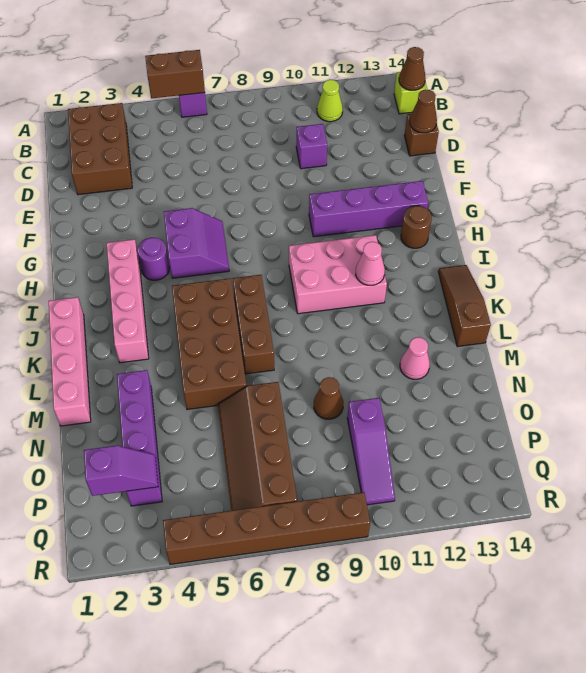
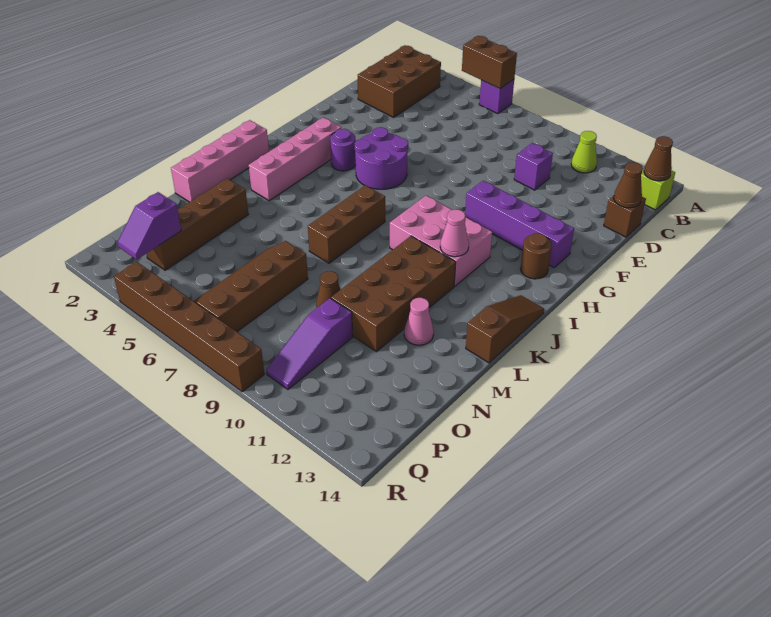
purple 2x2 slope [164,208,229,278] -> purple 2x2 round brick [354,127,408,189]
brown 2x4 brick [172,278,246,409] -> brown 2x4 brick moved to [331,236,456,352]
purple 1x4 brick [117,370,162,506] -> brown 1x4 brick [146,178,249,270]
purple 1x2 slope [84,445,158,496] -> purple 1x2 slope turned to [118,192,181,259]

